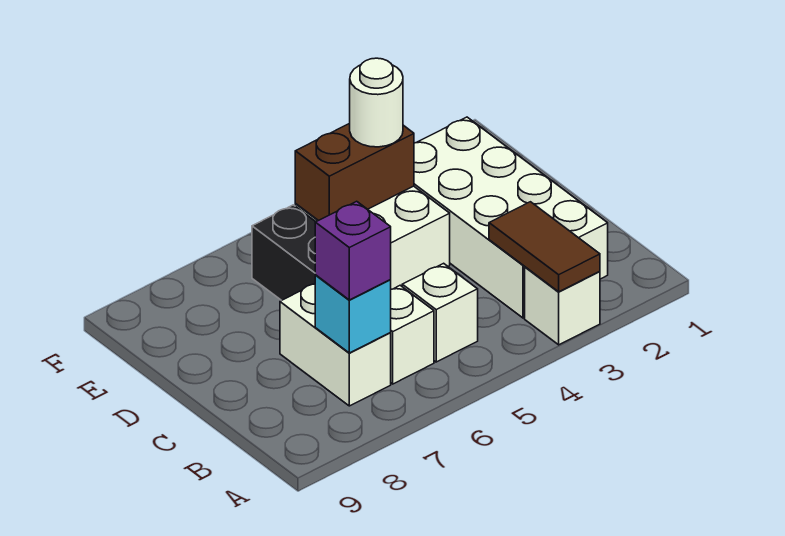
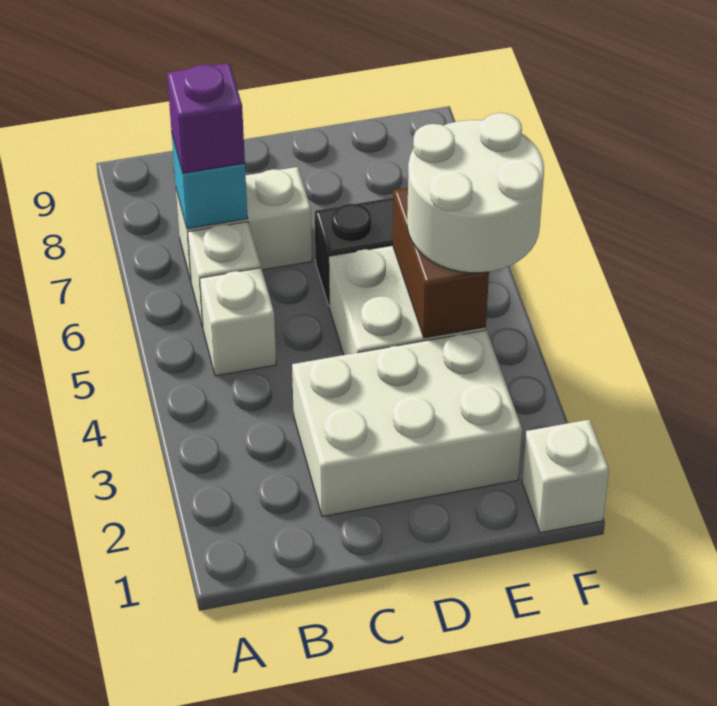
white 1x1 brick [525,267,600,345] -> white 1x1 brick moved to [522,419,609,533]
brown 1x2 tile [489,202,600,292] -> none
white 2x4 brick [414,117,608,318] -> white 2x3 brick [292,330,522,517]
white 1x1 round brick [350,58,403,147] -> white 2x2 round brick [407,113,544,273]

